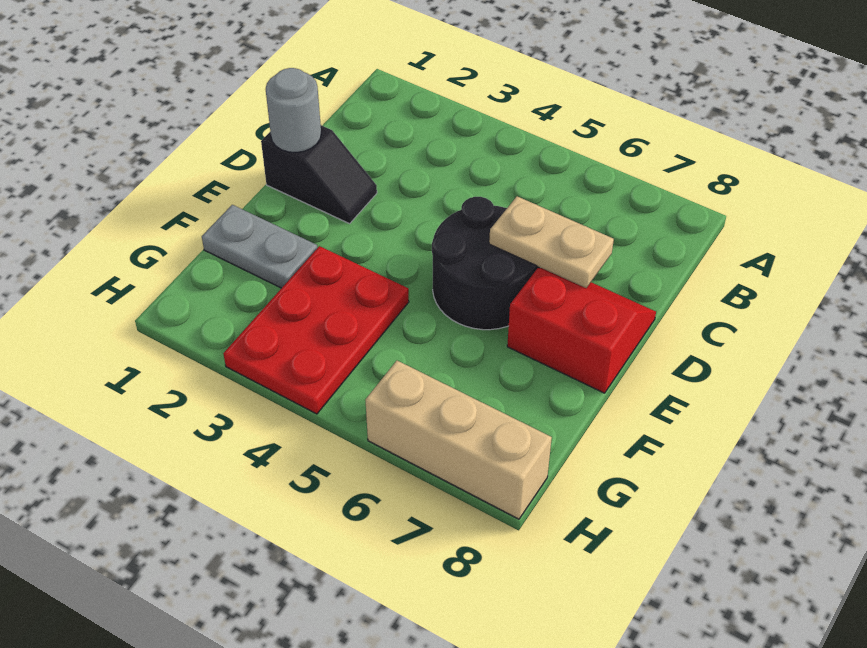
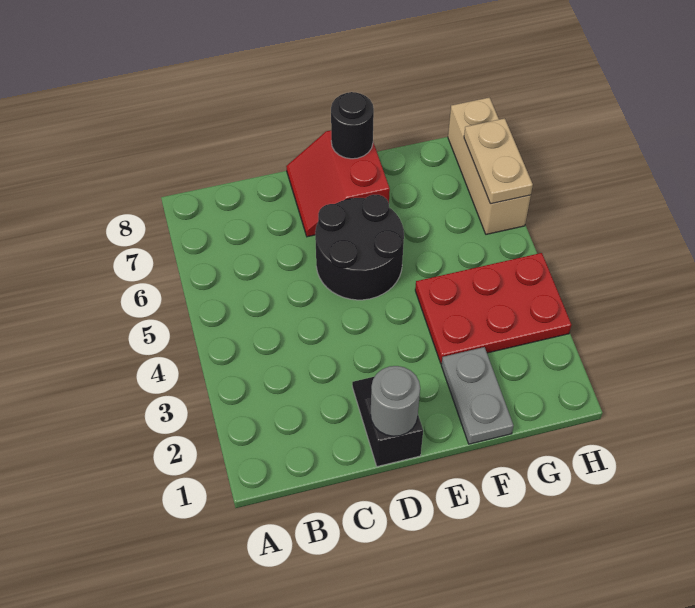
tan 1x2 plate [489,196,614,288] -> tan 1x2 plate moved to [464,118,533,204]
none -> black 1x1 round brick [331,92,374,159]

